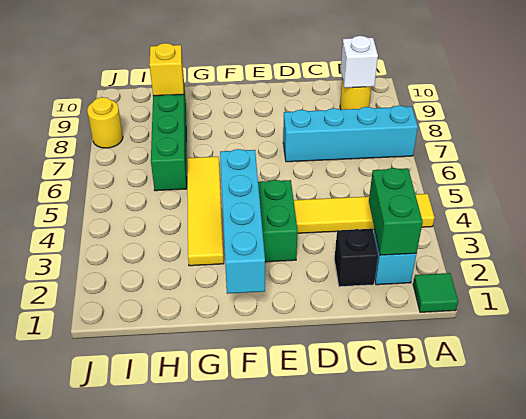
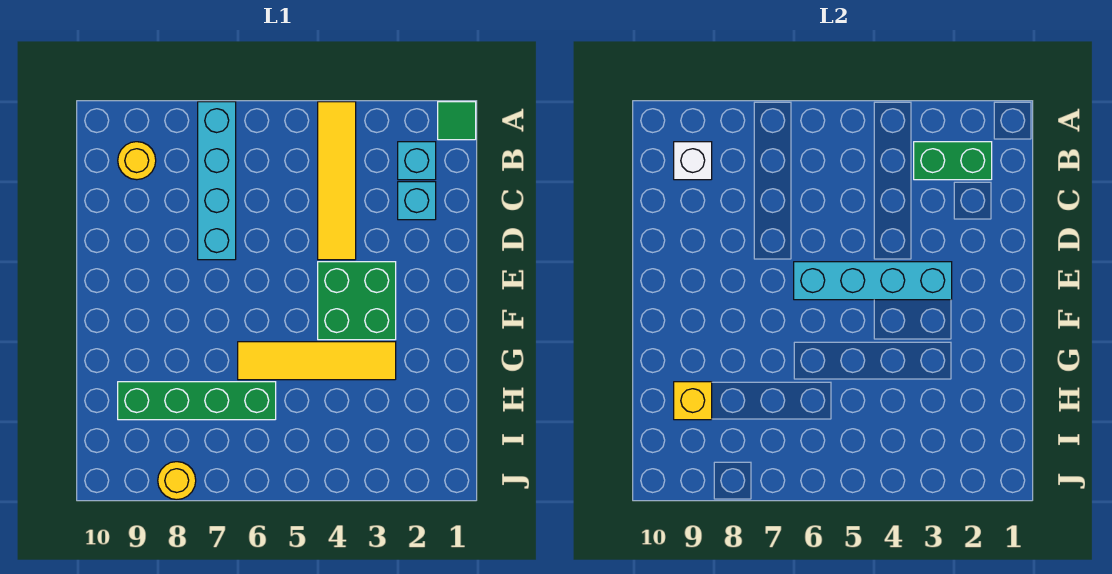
black 1x1 brick [334,229,378,287] -> cyan 1x1 brick [398,182,436,220]
cyan 1x4 brick [220,149,265,294] -> cyan 1x4 brick moved to [794,262,952,300]

